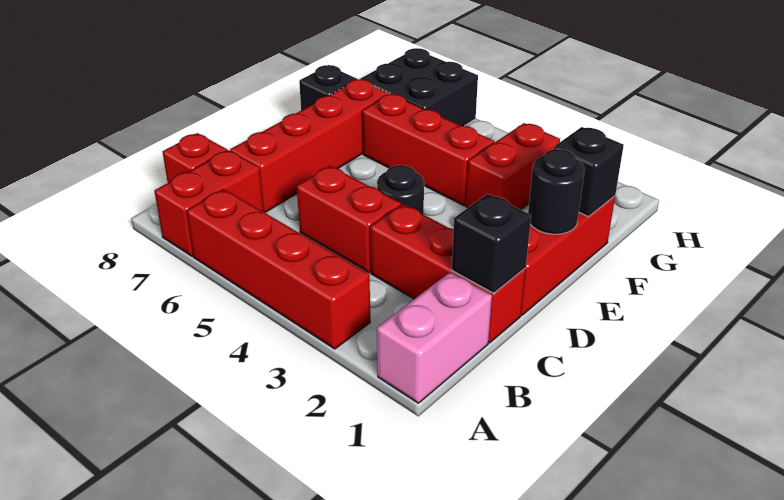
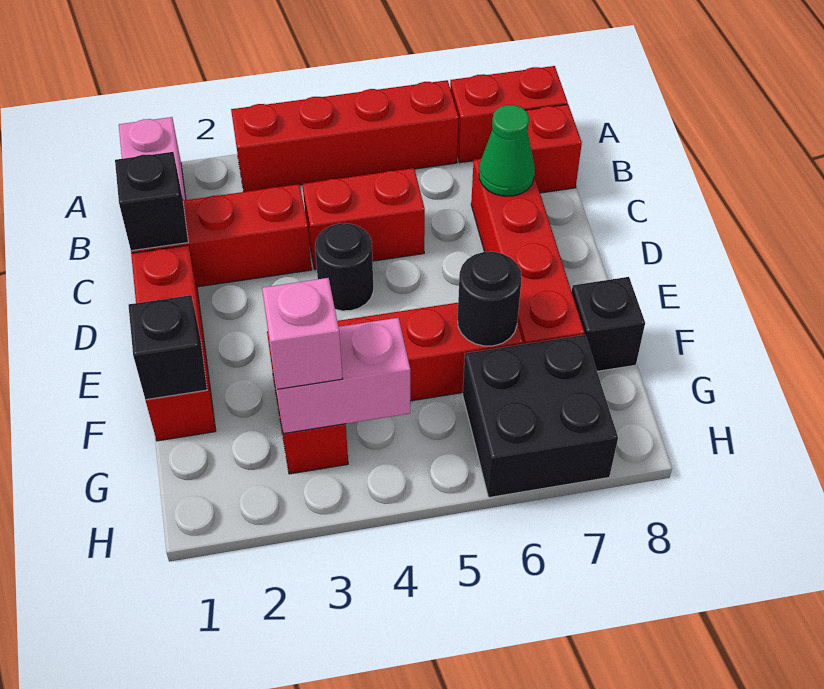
red 1x2 brick [154,150,264,256] -> red 1x2 brick turned to [450,66,568,163]
none -> green 1x1 cone [479,105,535,196]
black 1x1 round brick [528,149,585,234] -> black 1x1 round brick moved to [458,252,522,346]
none -> pink 1x2 brick [270,318,410,434]
none -> pink 1x1 brick [262,278,343,389]

